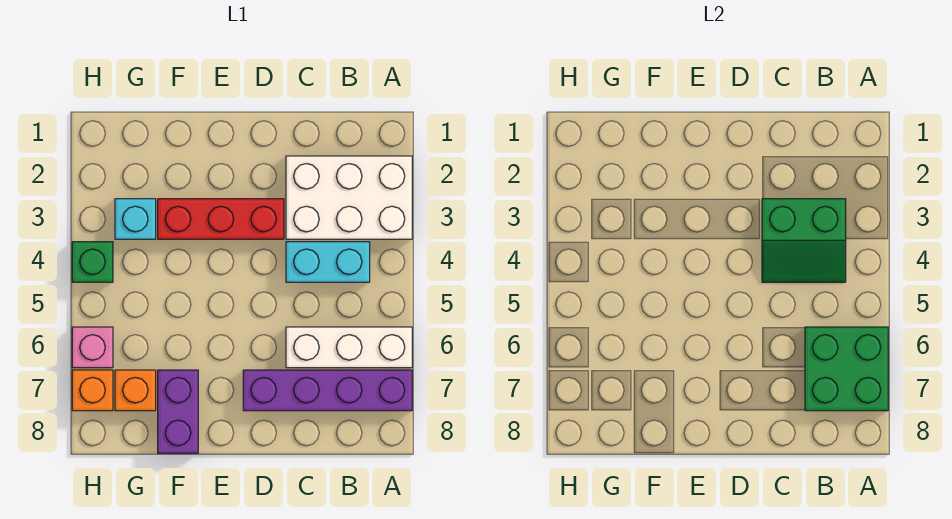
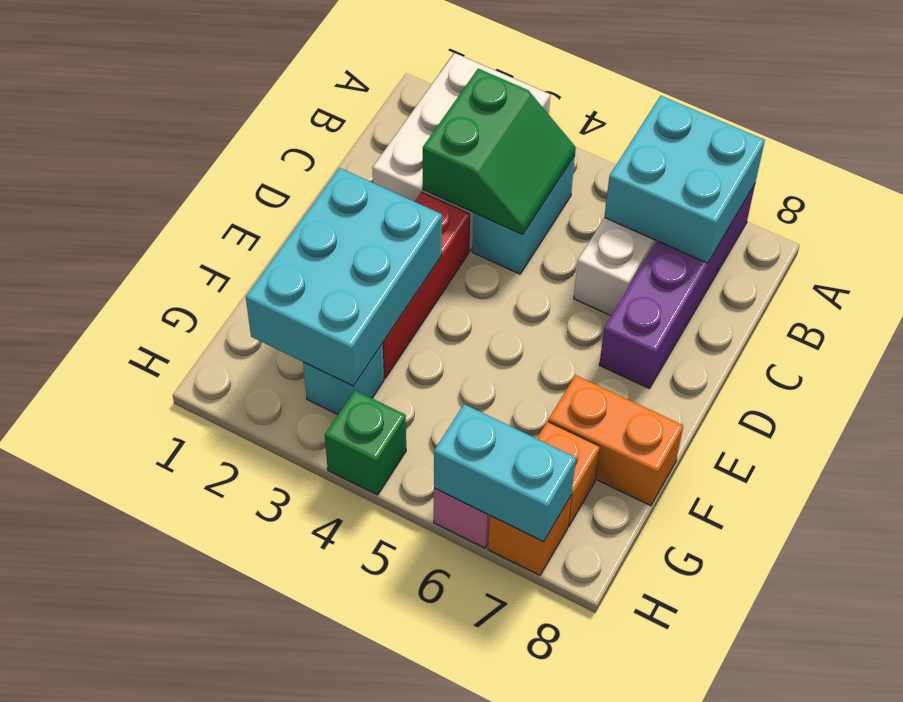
green 2x2 brick [805,327,888,411] -> cyan 2x2 brick [604,96,765,263]
none -> cyan 2x3 brick [246,168,442,386]
purple 1x2 brick [158,370,198,453] -> orange 1x2 brick [548,375,683,506]
none -> cyan 1x2 brick [434,404,576,542]

